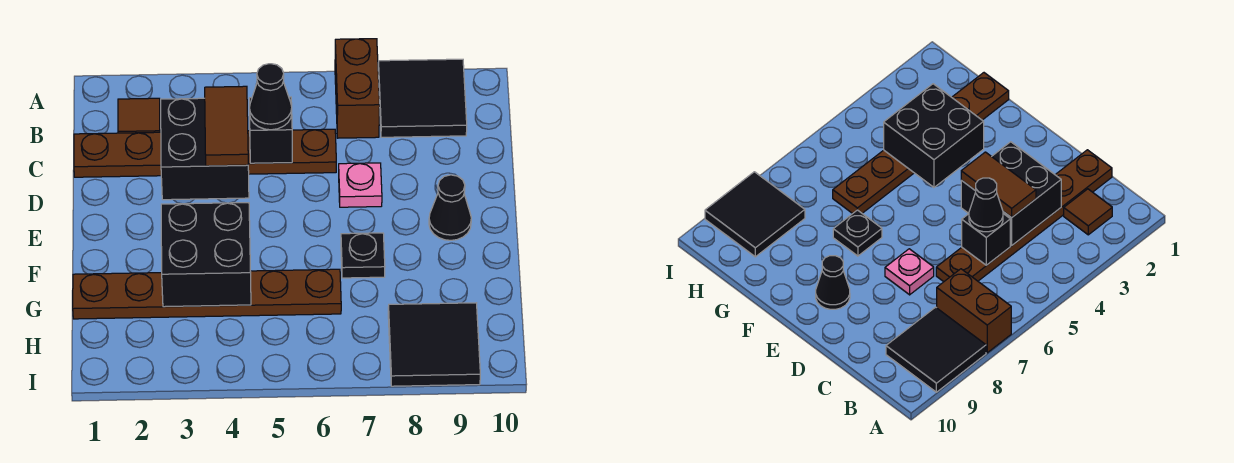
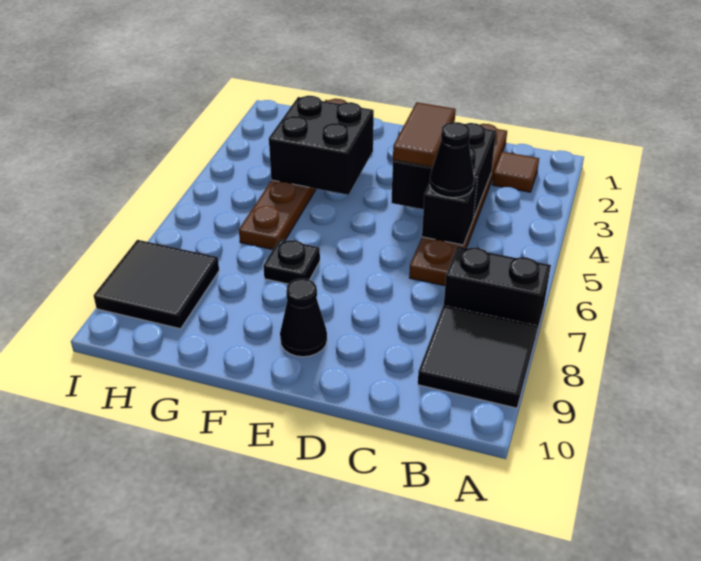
brown 1x2 brick [335,39,380,138] -> black 1x2 brick [444,246,551,335]
brown 1x2 tile [205,86,248,166] -> brown 1x2 tile turned to [393,102,456,167]
pink 1x1 plate [339,163,382,207] -> none

